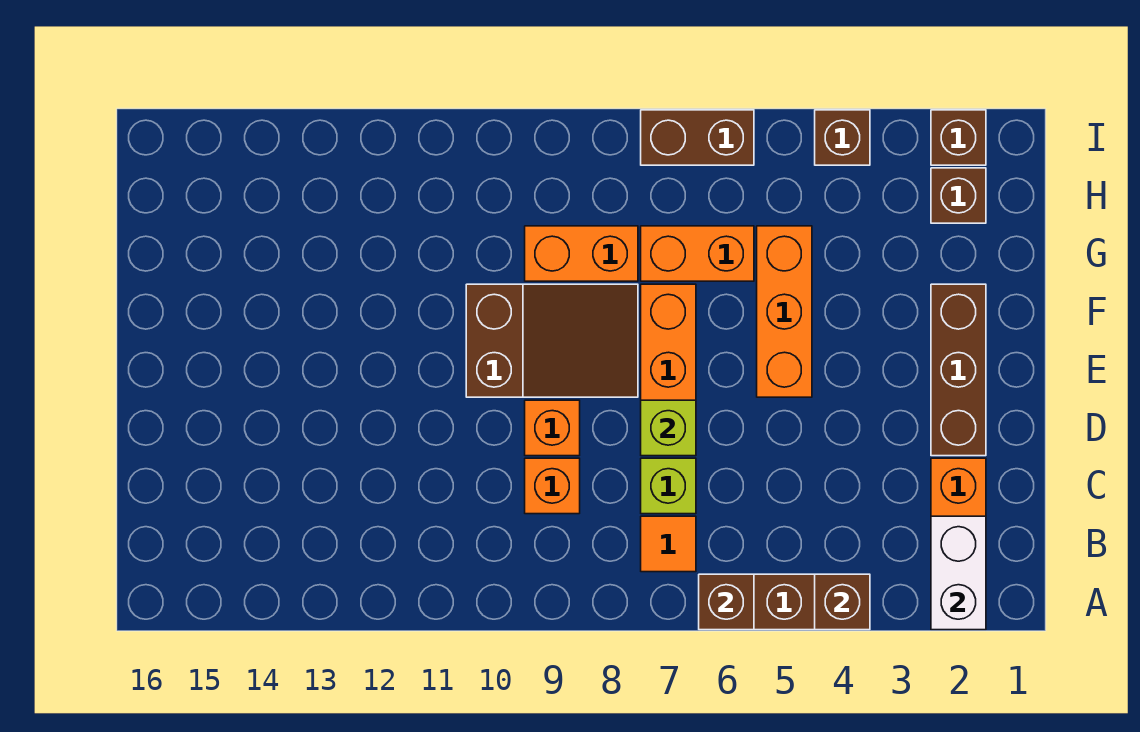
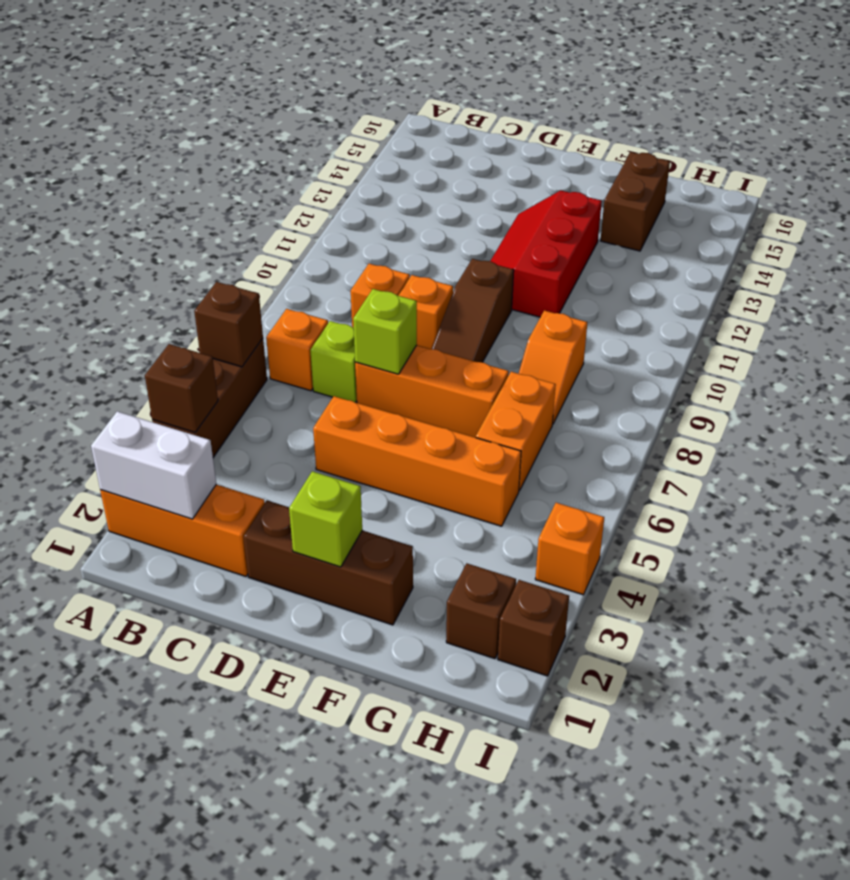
orange 1x1 tile [641,516,696,572] -> orange 1x1 brick [266,309,328,391]
none -> lime 1x1 brick [289,471,362,567]
orange 1x3 brick [757,226,812,397] -> orange 1x4 brick [313,396,521,526]
brown 2x3 slope [466,284,638,397] -> brown 1x3 slope [432,259,514,362]
none -> red 2x3 slope [491,190,602,317]
orange 1x2 brick [525,226,638,281] -> orange 1x2 slope [519,310,587,423]
brown 1x1 brick [815,110,870,165] -> orange 1x1 brick [535,503,604,595]
brown 1x2 brick [641,110,754,165] -> brown 1x2 brick moved to [600,152,670,251]

